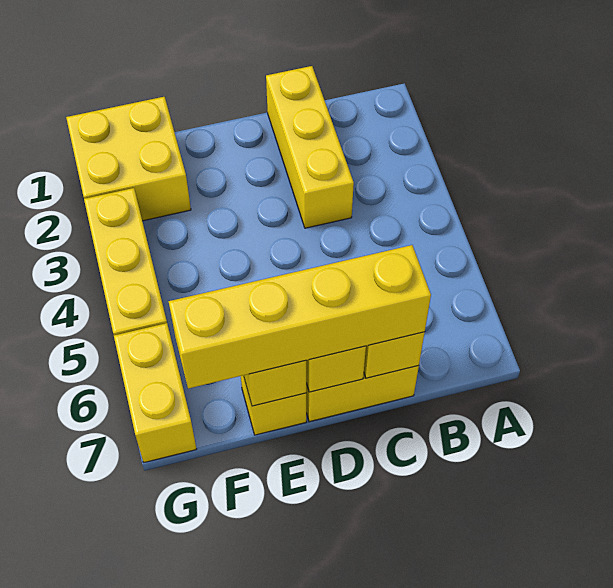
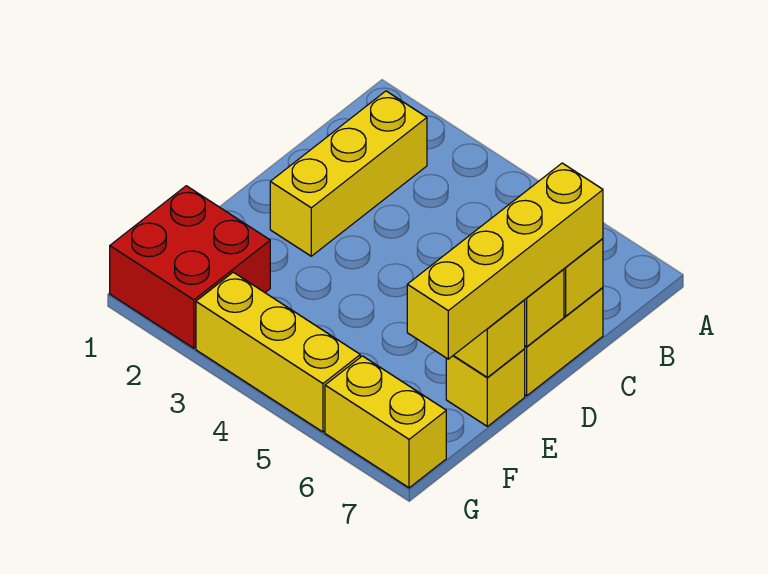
yellow 1x3 brick [266,66,354,228] -> yellow 1x3 brick turned to [270,91,427,256]
yellow 2x2 brick [66,97,191,221] -> red 2x2 brick [110,186,270,348]

